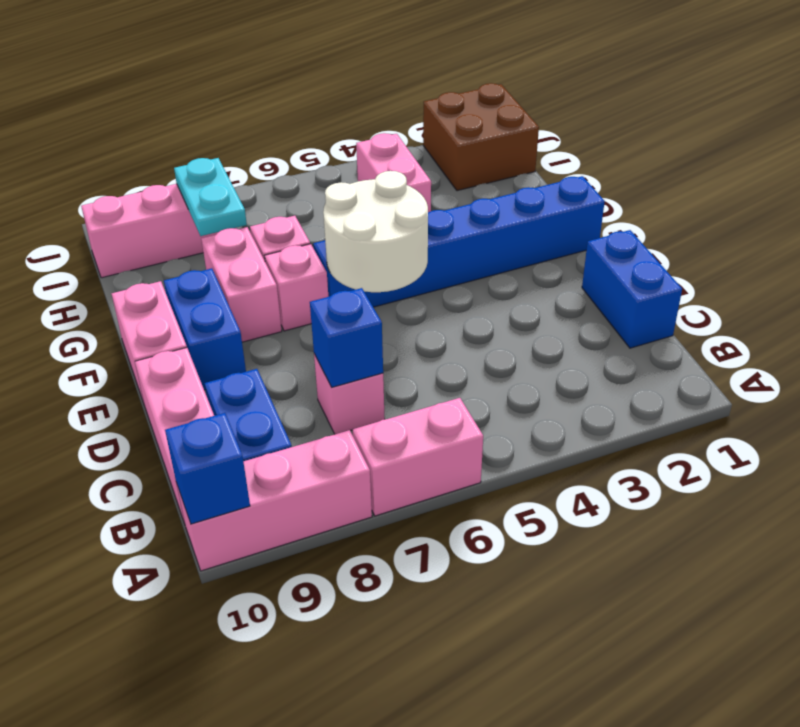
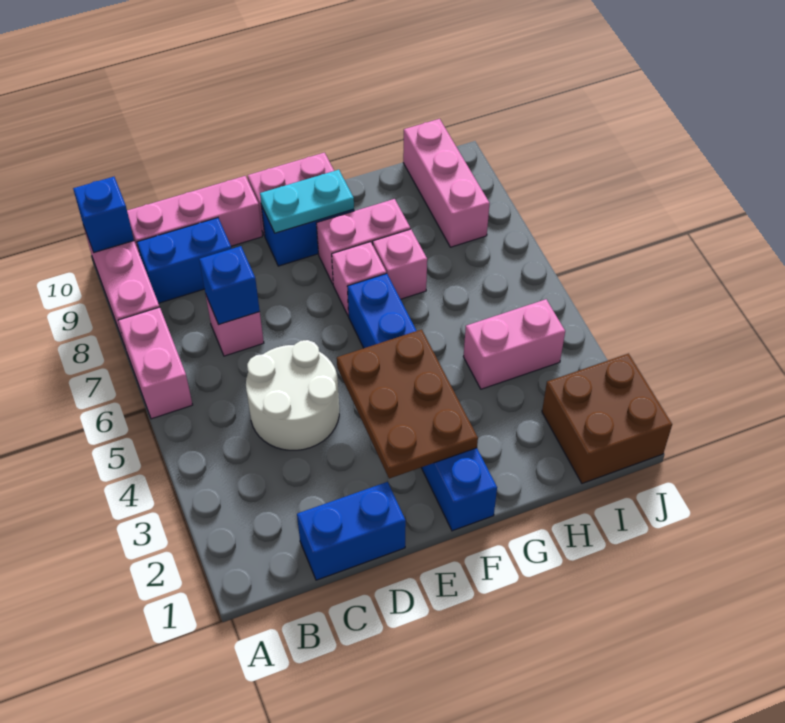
none -> brown 2x3 plate [337,329,478,479]
white 2x2 round brick [323,171,428,292] -> white 2x2 round brick moved to [246,340,339,450]
cyan 1x2 plate [174,158,247,236] -> cyan 1x2 plate moved to [260,170,354,233]

